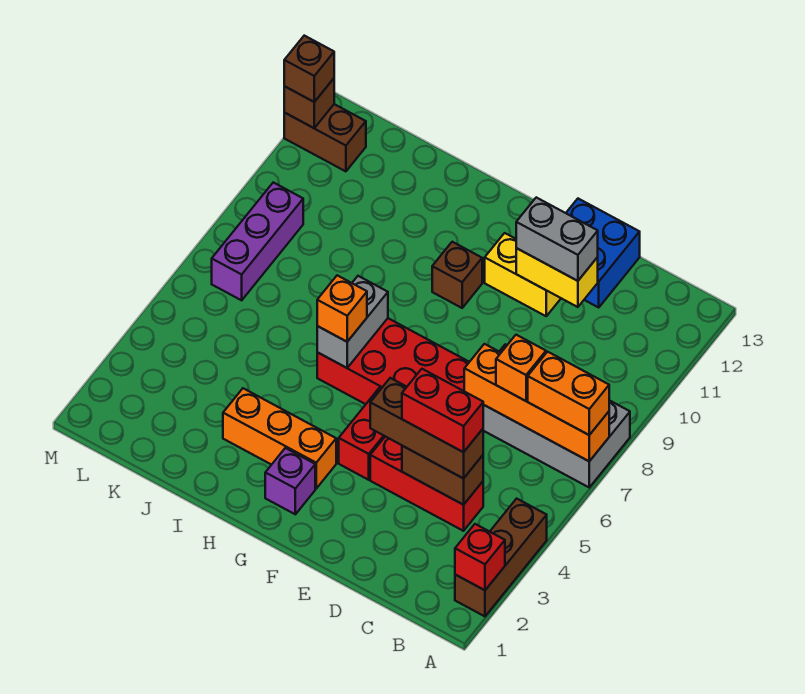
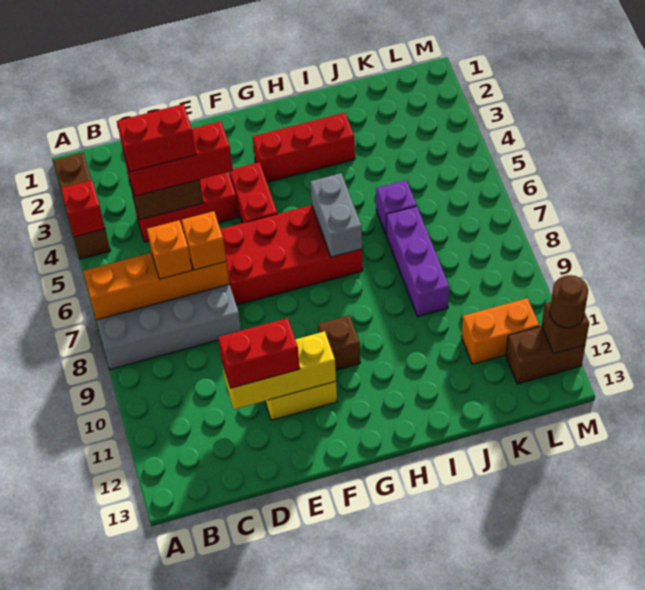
red 1x1 brick [455,524,505,590] -> red 1x1 brick moved to [61,180,105,237]
orange 1x2 brick [528,352,609,435] -> orange 1x2 brick moved to [462,298,539,364]
brown 1x3 brick [370,378,483,479] -> red 1x3 brick [123,121,233,196]
yellow 1x2 brick [516,248,598,307] -> yellow 1x3 brick [222,331,336,409]
grey 1x2 brick [516,197,598,281] -> red 1x2 brick [218,318,300,388]
blue 2x2 brick [566,199,640,307] -> none
purple 1x1 brick [265,448,315,514] -> purple 1x1 brick moved to [376,180,417,234]
orange 1x3 brick [223,388,336,488] -> red 1x3 brick [253,113,355,182]
orange 1x1 brick [317,275,367,342] -> orange 1x1 brick moved to [182,211,226,270]
purple 1x3 brick [212,182,303,300] -> purple 1x3 brick moved to [386,206,449,317]
brown 1x1 brick [284,36,334,102] -> brown 1x1 round brick [550,275,588,328]

